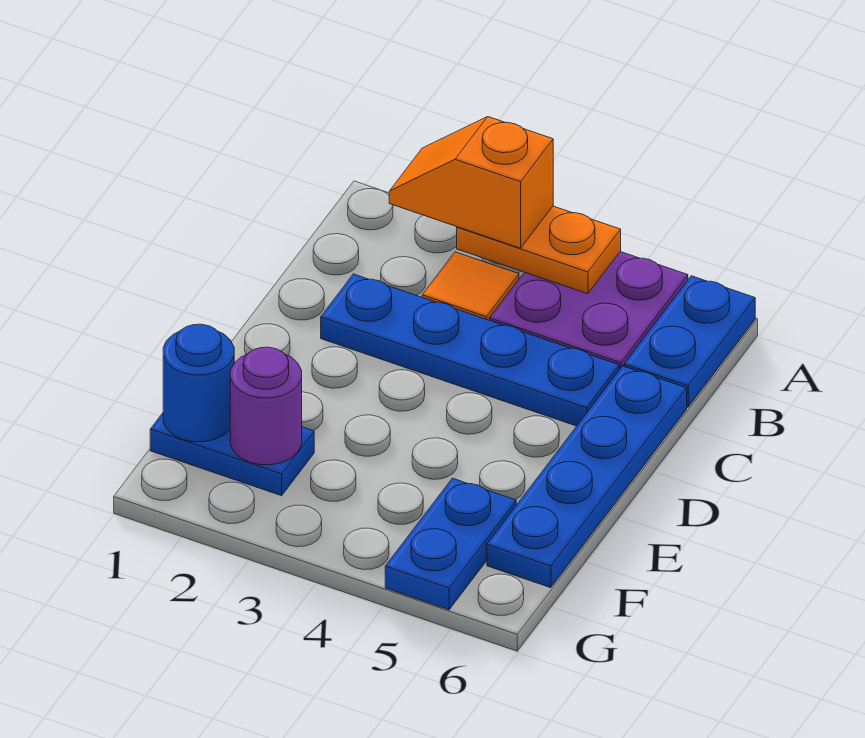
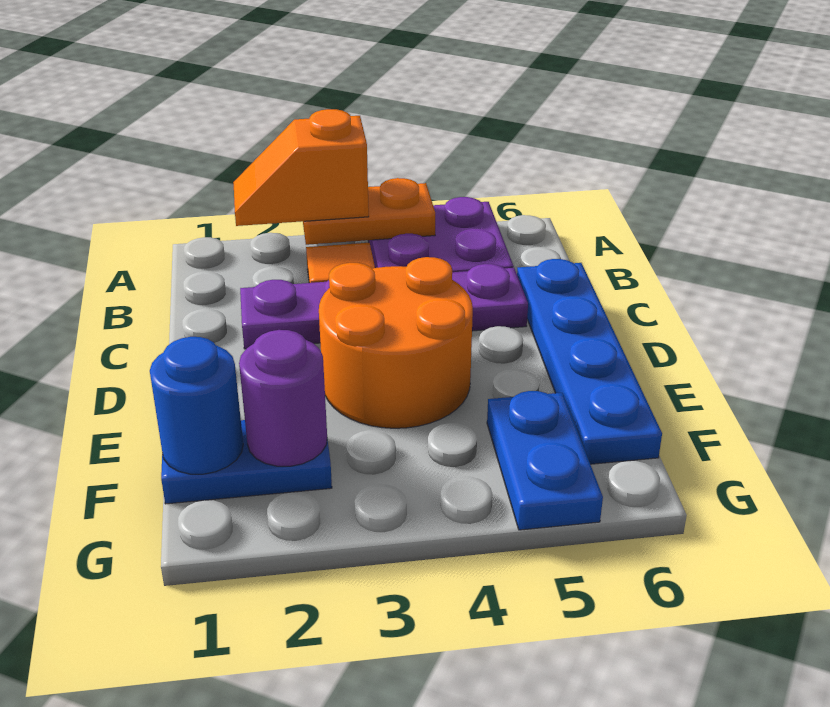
blue 1x2 plate [624,276,755,407] -> none
blue 1x4 plate [321,274,619,426] -> purple 1x4 plate [240,264,528,349]
none -> orange 2x2 round brick [319,257,473,428]

